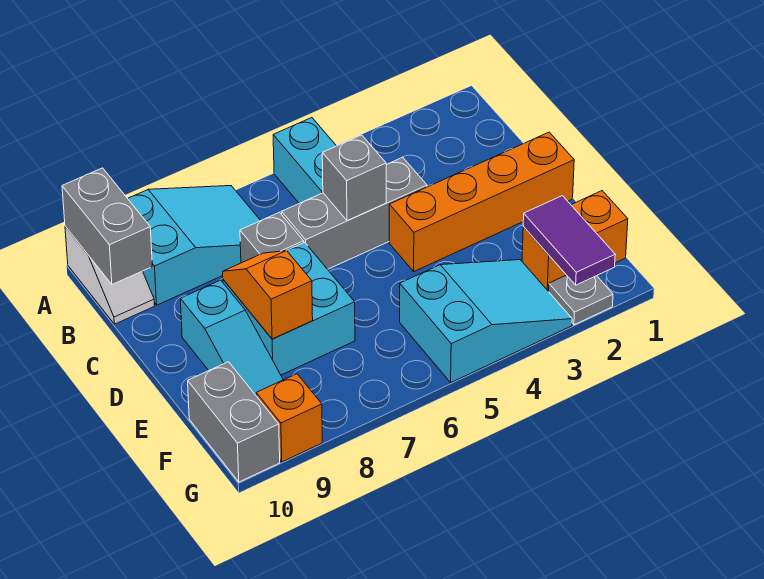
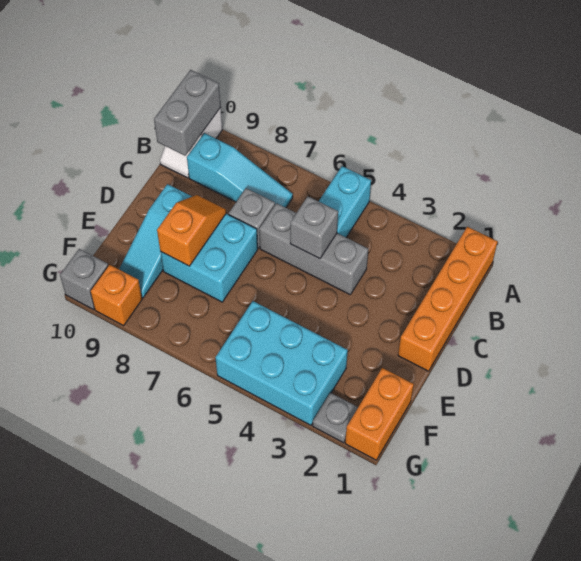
cyan 2x3 slope [128,186,260,305] -> cyan 1x3 slope [187,133,293,208]
orange 1x4 brick [389,132,574,271] -> orange 1x4 brick turned to [398,227,498,371]
orange 1x2 brick [522,191,628,292] -> orange 1x2 brick turned to [345,368,414,460]
purple 1x2 tile [523,196,615,285] -> none
cyan 2x3 slope [400,260,572,382] -> cyan 2x3 brick [215,301,348,425]
grey 1x2 brick [188,362,280,482] -> grey 1x1 brick [60,249,108,310]

